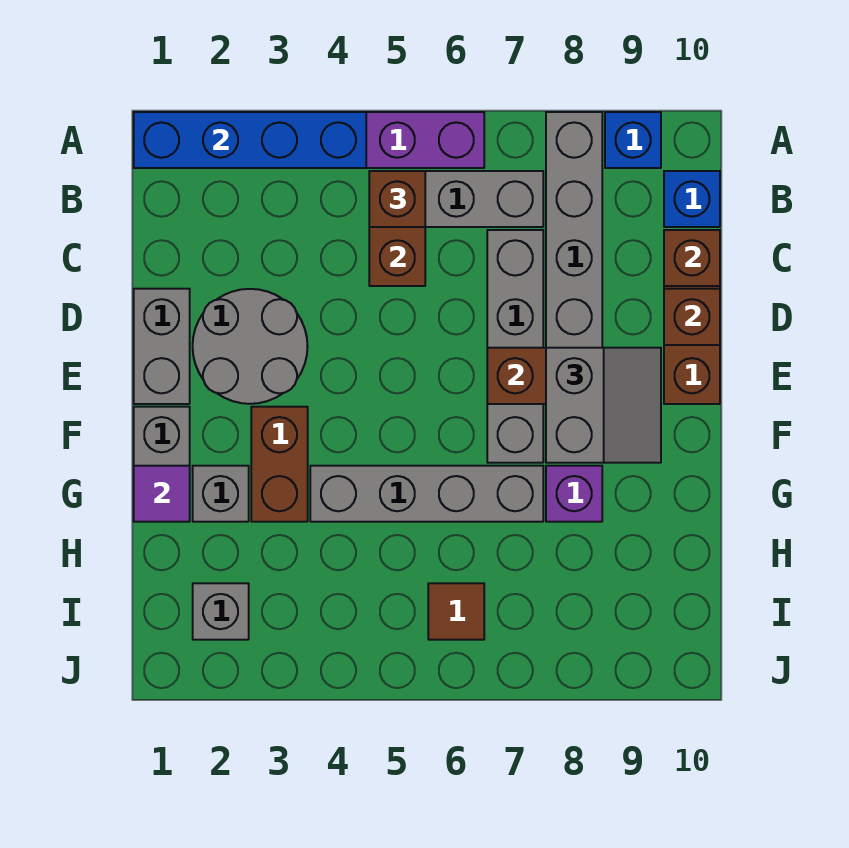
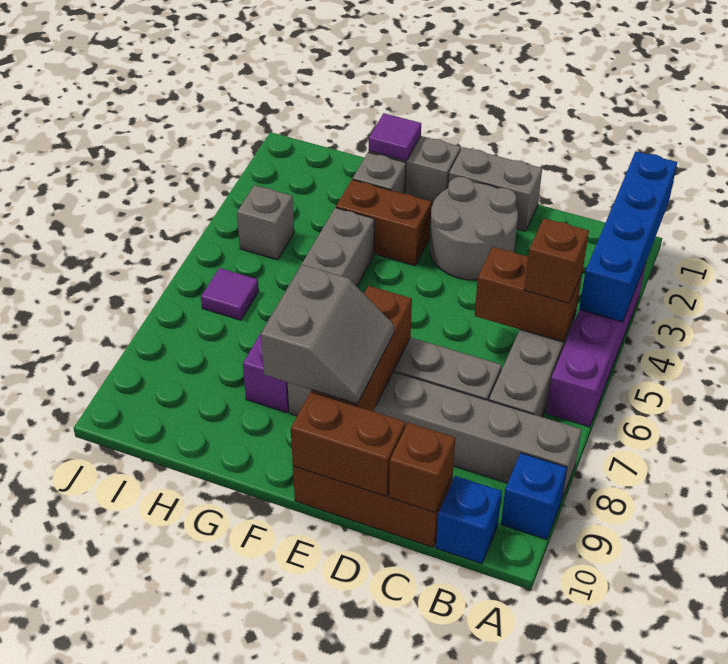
brown 1x1 brick [664,289,720,345] -> brown 1x2 brick [291,392,406,496]
grey 2x2 slope [546,348,661,463] -> grey 2x2 slope turned to [261,265,394,404]
grey 1x1 brick [193,583,249,640] -> grey 1x1 brick moved to [237,185,294,260]
brown 1x1 tile [428,583,484,640] -> purple 1x1 tile [201,268,259,320]

